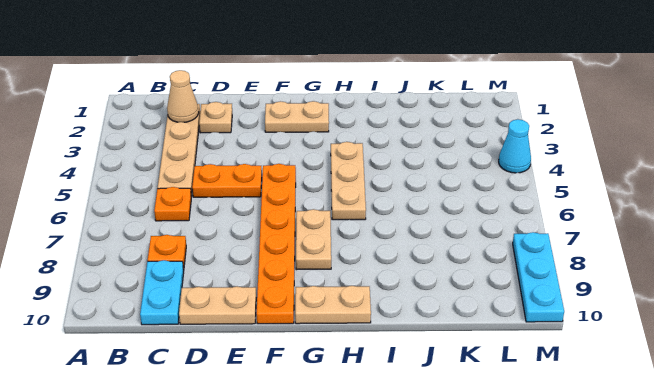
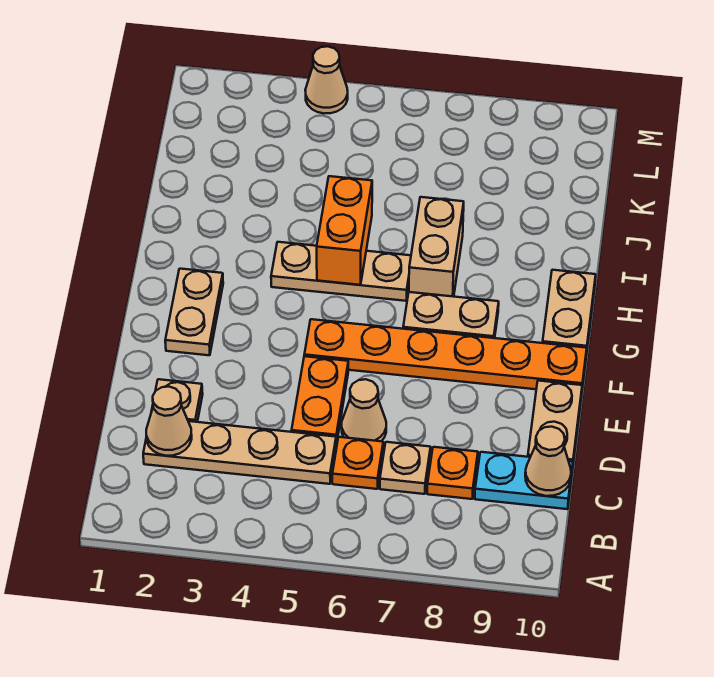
none -> tan 1x1 plate [380,442,431,494]
none -> tan 1x1 cone [525,427,571,496]
none -> tan 1x1 cone [342,379,386,441]
none -> orange 1x2 brick [317,176,372,285]
none -> tan 1x2 brick [409,197,464,297]
cyan 1x1 cone [499,119,531,173] -> tan 1x1 cone [305,46,348,113]
cyan 1x3 plate [513,232,564,322] -> none

